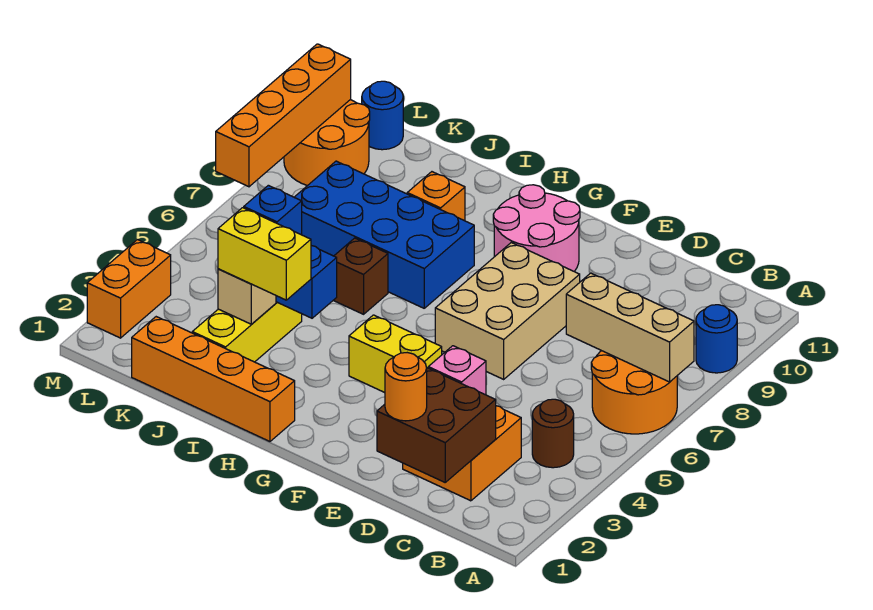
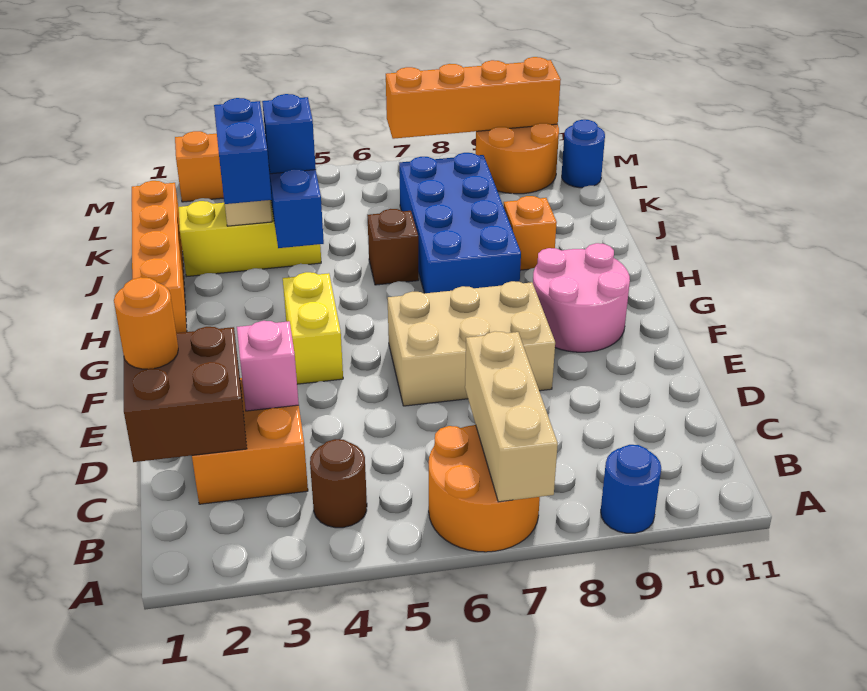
yellow 1x2 brick [218,208,311,300] -> blue 1x2 brick [214,98,272,204]

